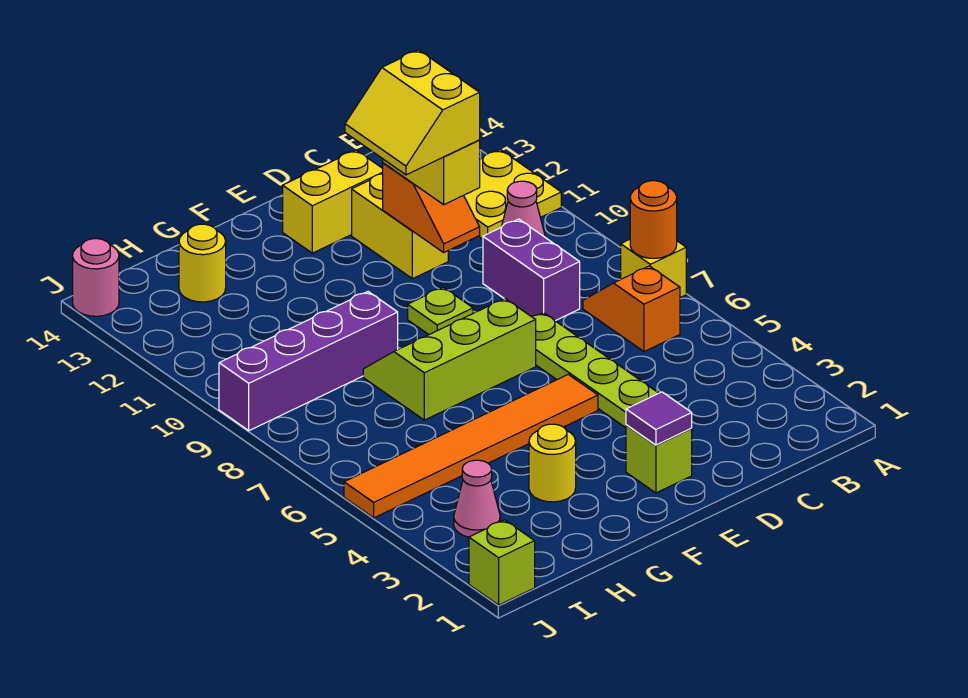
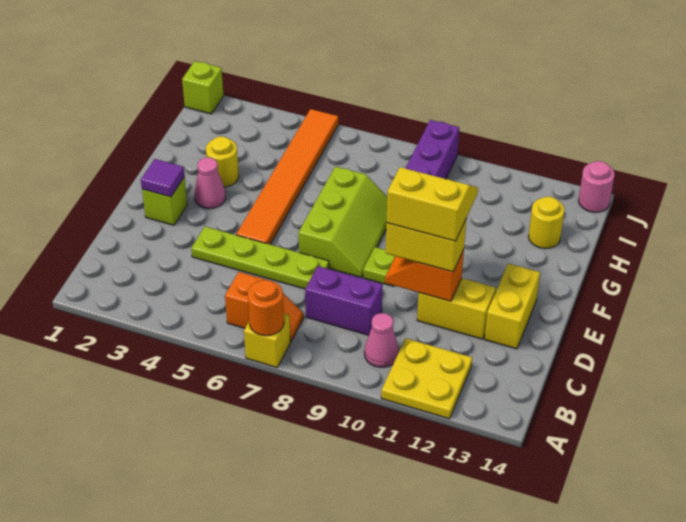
pink 1x1 cone [454,460,500,537] -> pink 1x1 cone moved to [194,157,226,209]

